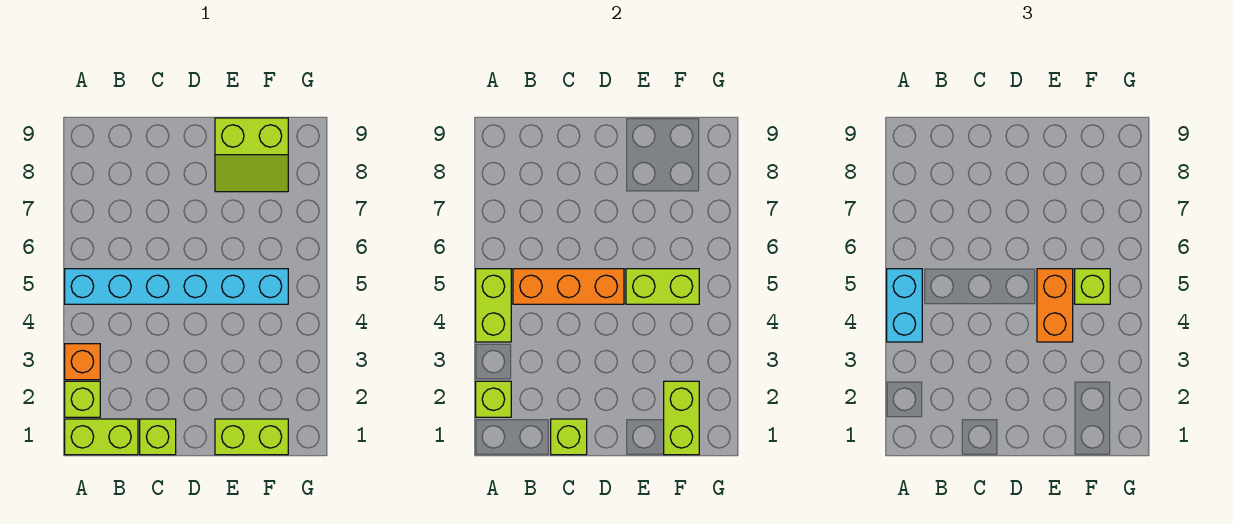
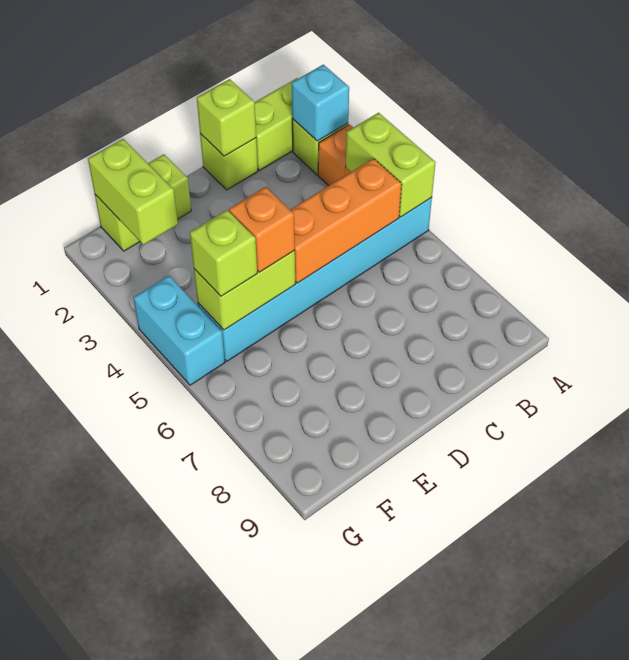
lime 1x1 brick [476,381,511,417] -> cyan 1x1 brick [292,65,349,141]
cyan 1x2 brick [887,269,922,342] -> cyan 1x2 brick moved to [133,276,225,385]
orange 1x2 brick [1037,269,1073,342] -> orange 1x1 brick [229,187,295,272]
lime 2x2 slope [215,118,288,192] -> none

